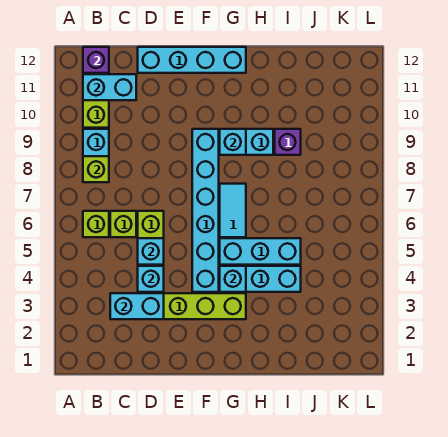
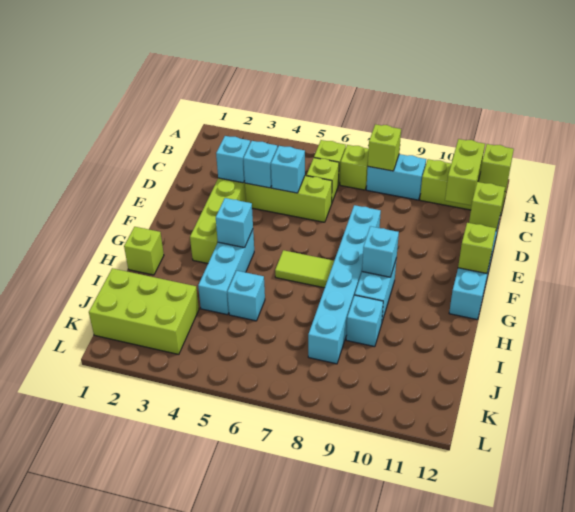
none -> lime 1x1 brick [340,145,369,190]
cyan 1x2 brick [83,74,136,100] -> lime 1x2 brick [445,139,485,205]
purple 1x1 brick [83,47,109,73] -> lime 1x1 brick [479,144,514,190]
cyan 1x2 brick [110,293,164,319] -> cyan 1x1 brick [216,136,250,183]
none -> lime 1x1 brick [469,182,505,231]
cyan 1x6 brick [192,129,219,292] -> cyan 1x6 brick turned to [308,205,381,364]
none -> lime 1x1 brick [458,223,496,273]
cyan 1x3 brick [220,238,301,265] -> cyan 1x1 brick [227,271,265,321]
cyan 1x2 tile [220,184,246,237] -> lime 1x2 tile [275,250,334,288]
none -> lime 1x1 brick [124,227,164,275]
purple 1x1 brick [275,129,301,155] -> cyan 1x1 brick [346,295,383,347]
none -> lime 2x3 brick [89,268,199,354]

